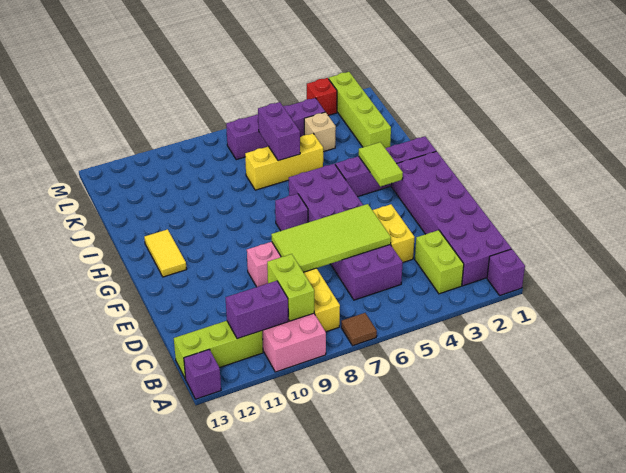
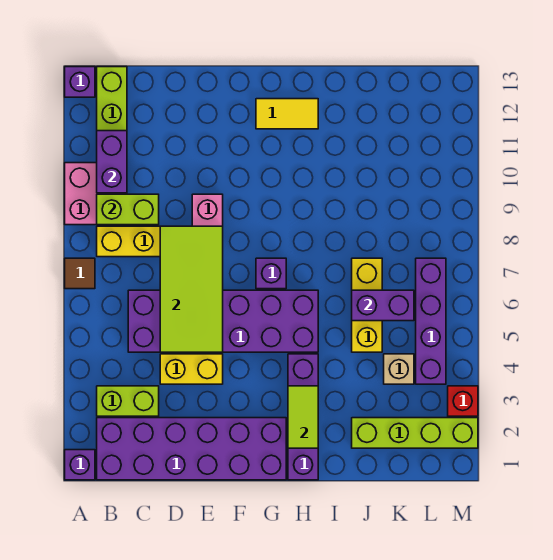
lime 1x2 tile [359,142,403,186] -> lime 1x2 tile turned to [288,386,318,448]

